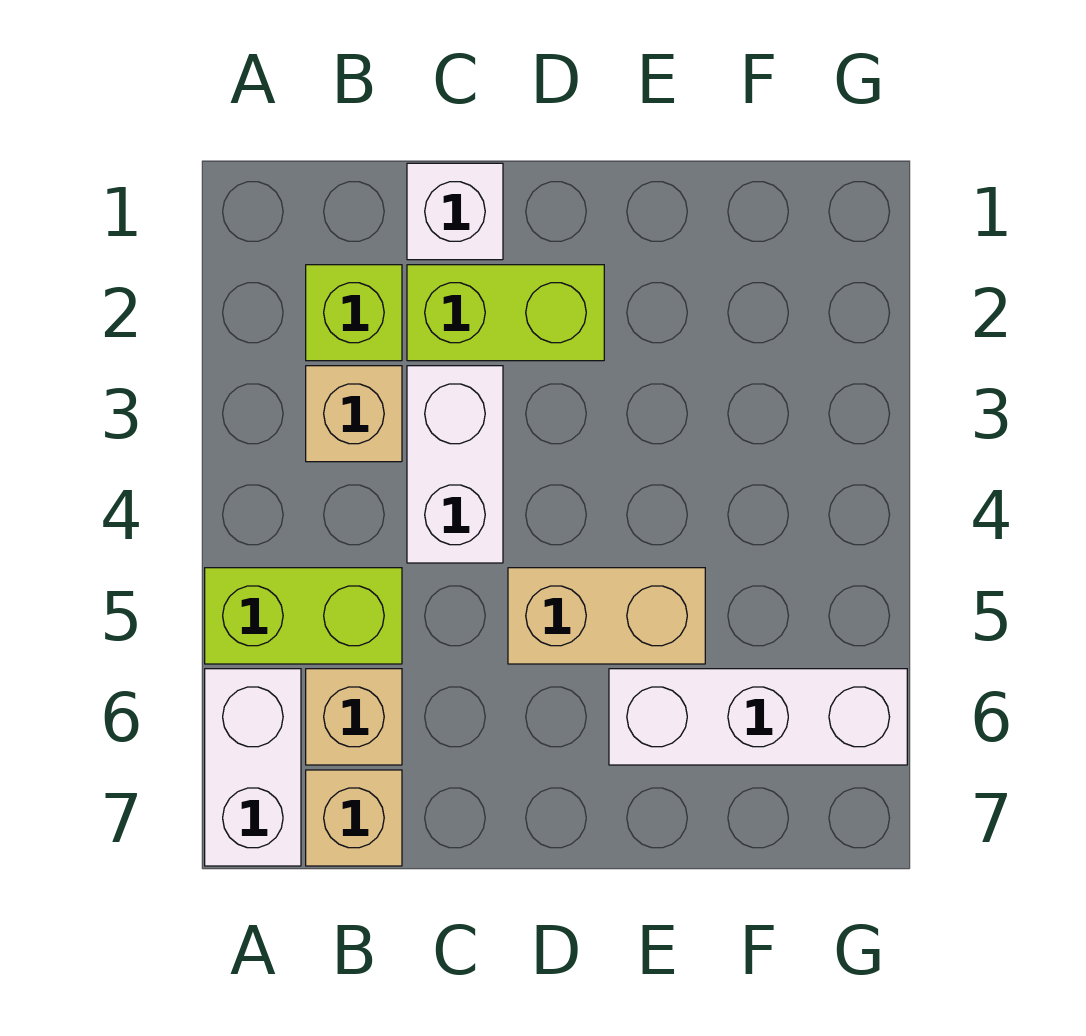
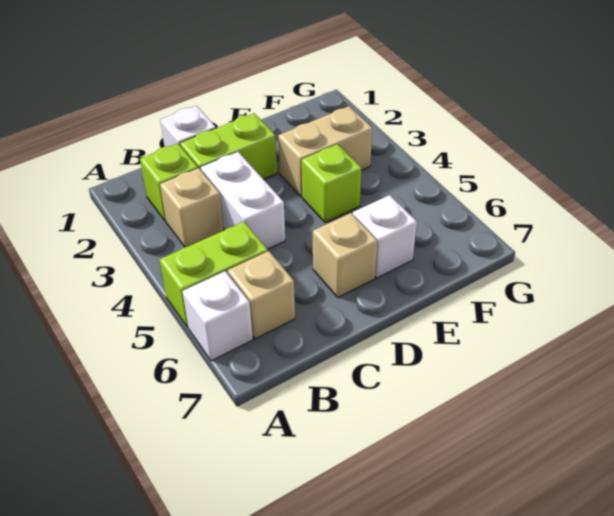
white 1x2 brick [205,669,301,866] -> white 1x1 brick [182,271,253,361]
tan 1x1 brick [306,770,402,866] -> tan 1x1 brick moved to [313,213,377,297]
tan 1x2 brick [508,568,705,664] -> tan 1x2 brick moved to [278,106,372,197]
none -> lime 1x1 brick [302,144,361,223]
white 1x3 brick [609,669,907,765] -> white 1x1 brick [353,195,417,278]

